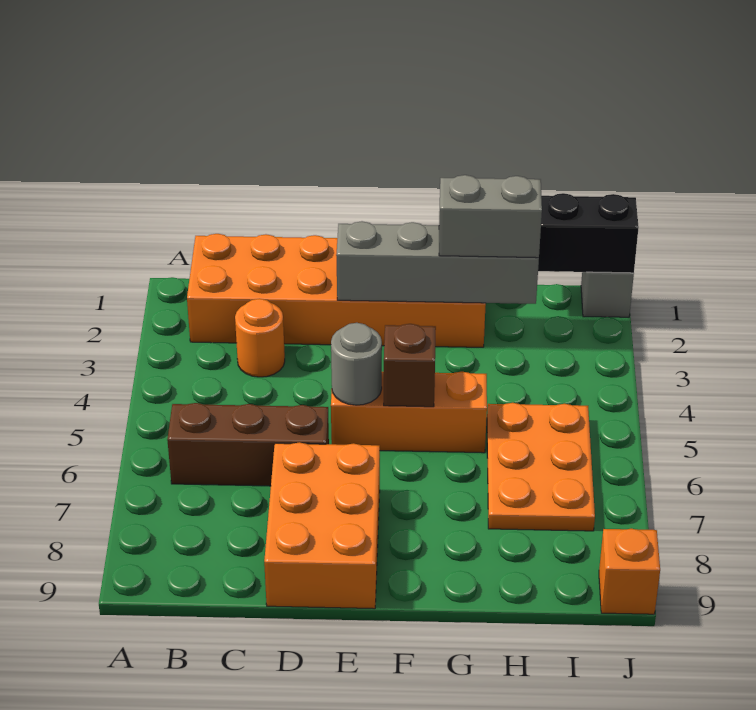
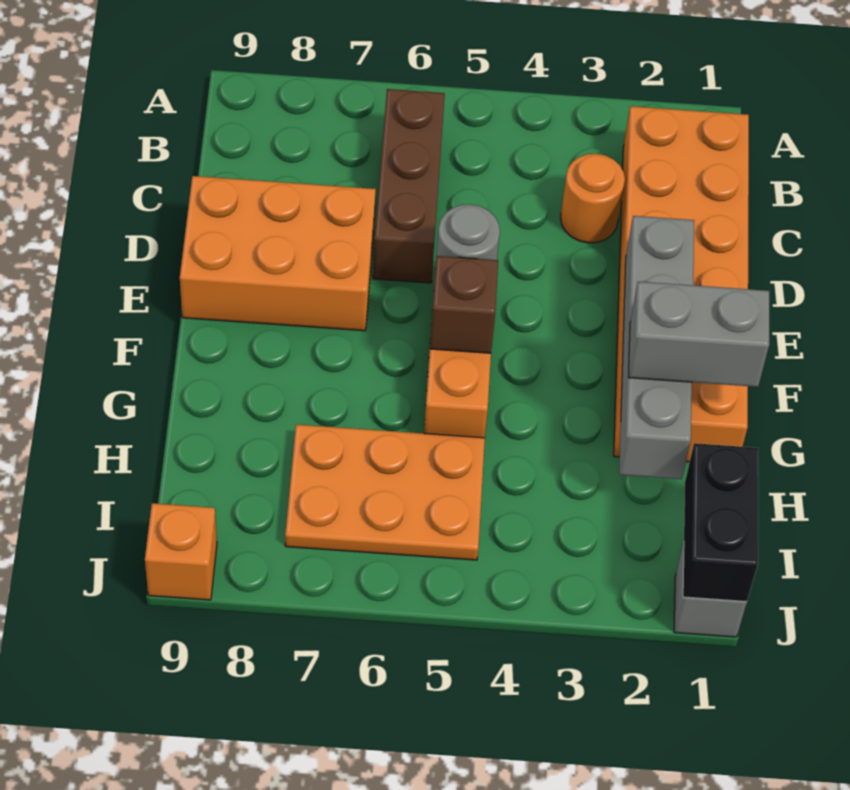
grey 1x2 brick [439,175,542,258] -> grey 1x2 brick turned to [628,282,769,387]

